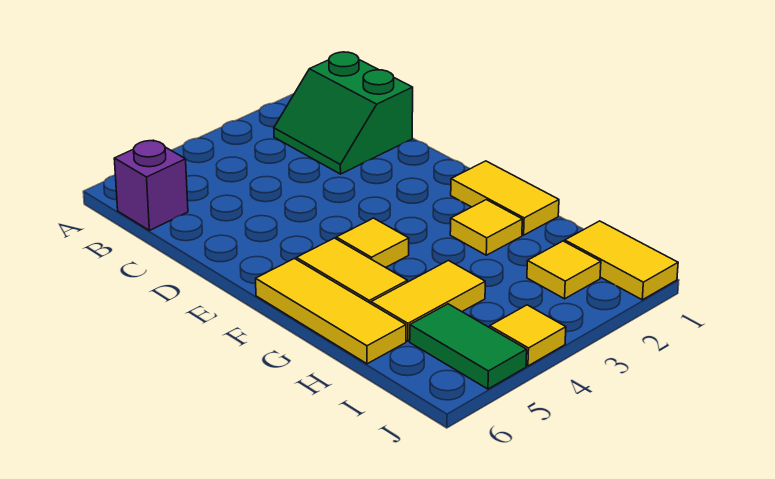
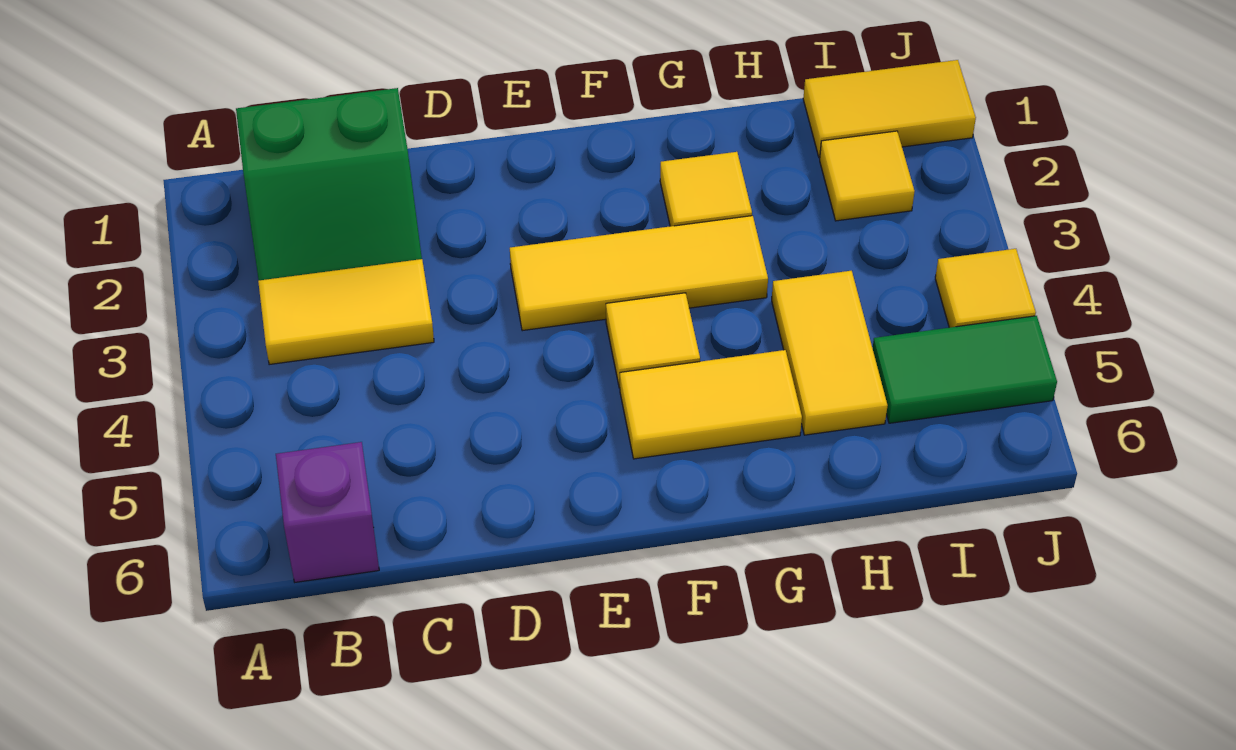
yellow 1x2 tile [451,161,559,235] -> yellow 1x2 tile moved to [258,259,434,365]
yellow 1x3 tile [256,259,406,364] -> yellow 1x3 tile moved to [510,216,768,331]

